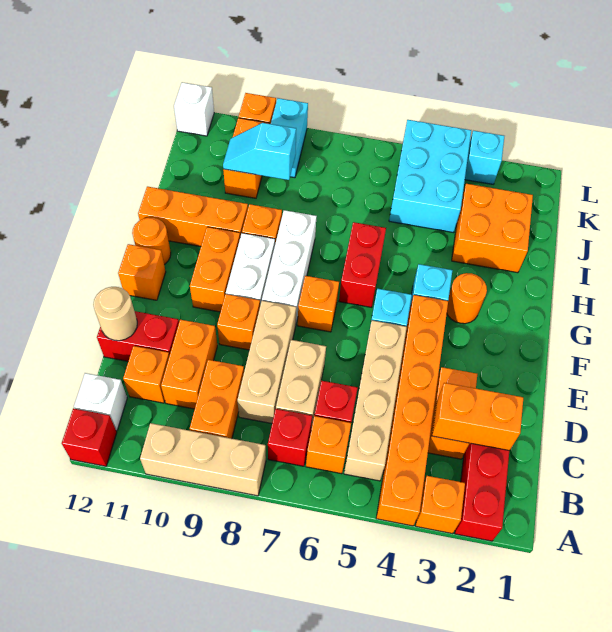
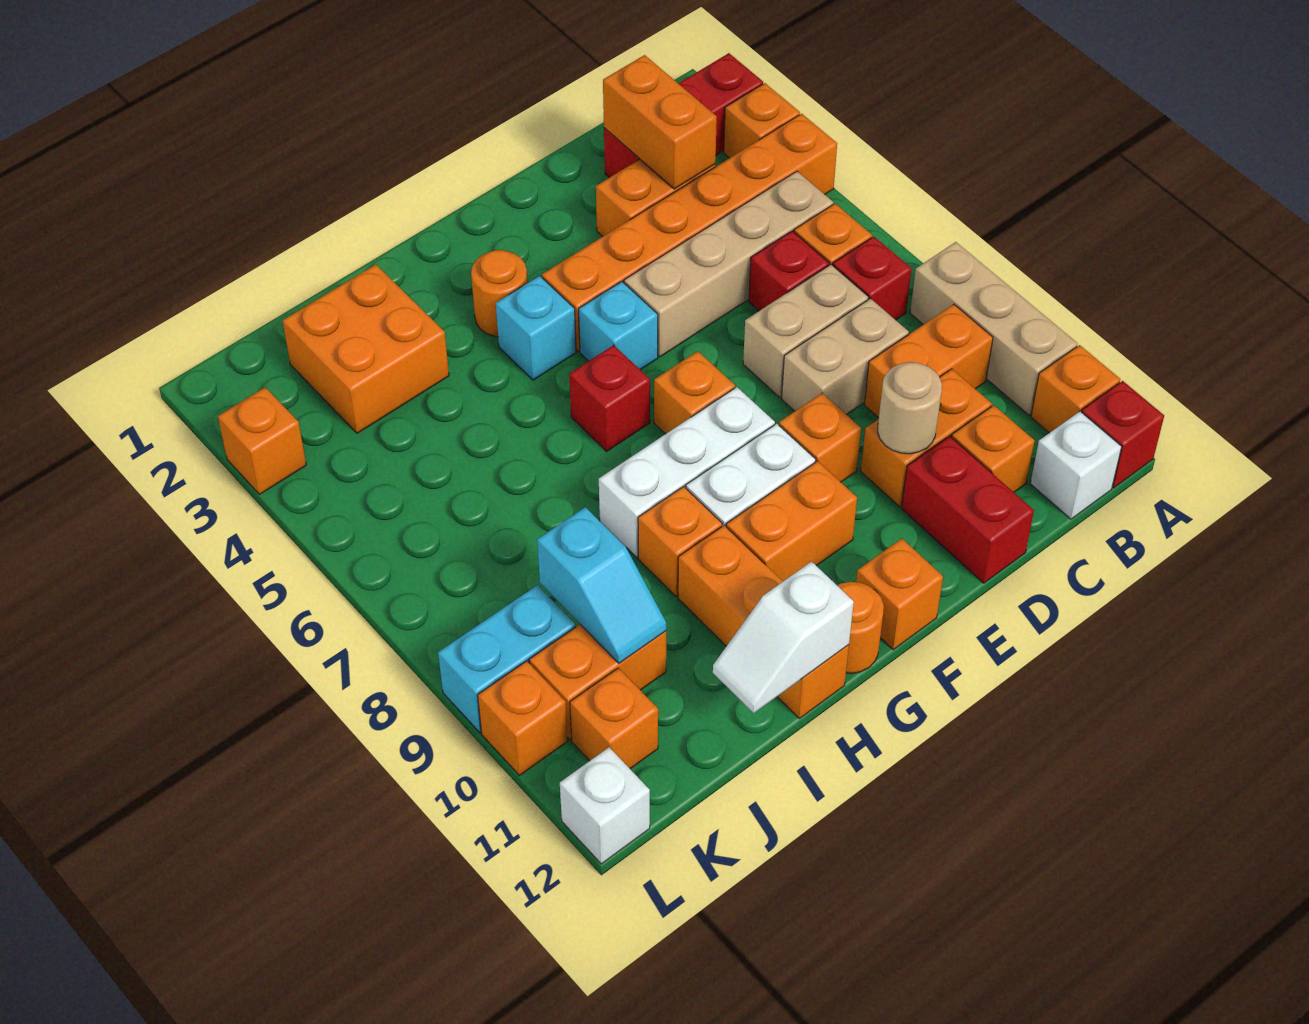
none -> orange 1x1 brick [1031,345,1120,433]
tan 1x3 brick [237,301,296,423] -> tan 1x2 brick [782,298,909,415]
tan 1x1 round brick [93,287,137,341] -> tan 1x1 round brick moved to [878,362,942,454]
red 1x2 brick [339,222,386,307] -> red 1x1 brick [569,345,650,451]
none -> white 1x2 slope [713,562,854,713]
cyan 2x3 brick [389,120,471,233] -> none
none -> orange 1x1 brick [570,668,658,769]
cyan 1x1 brick [465,131,504,184] -> orange 1x1 brick [218,387,306,494]

